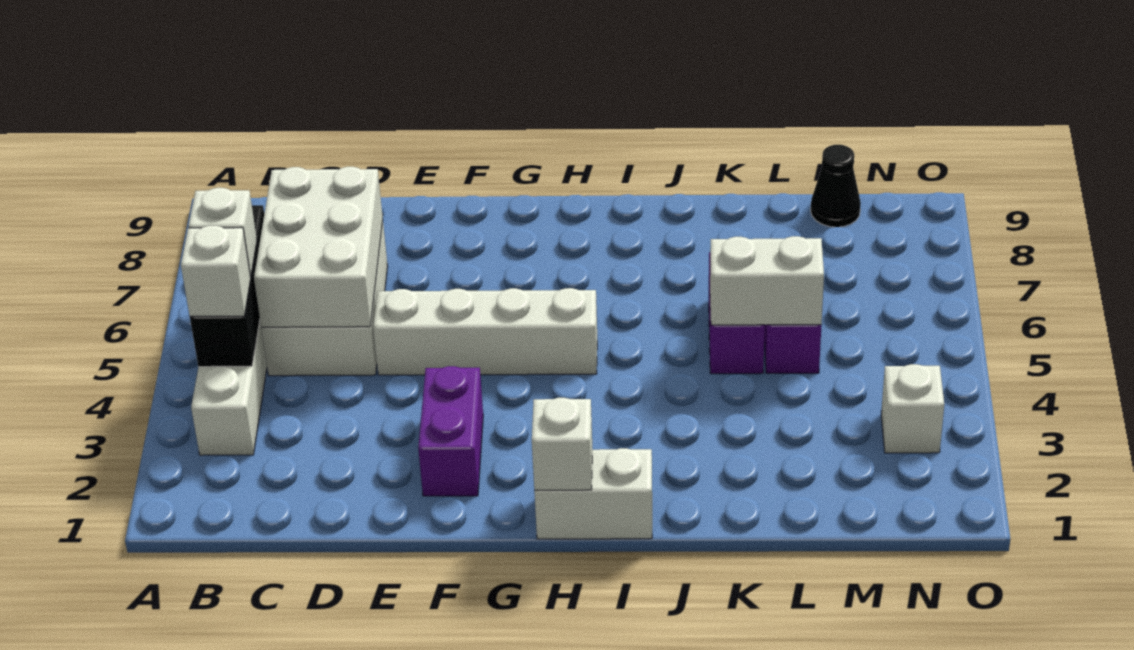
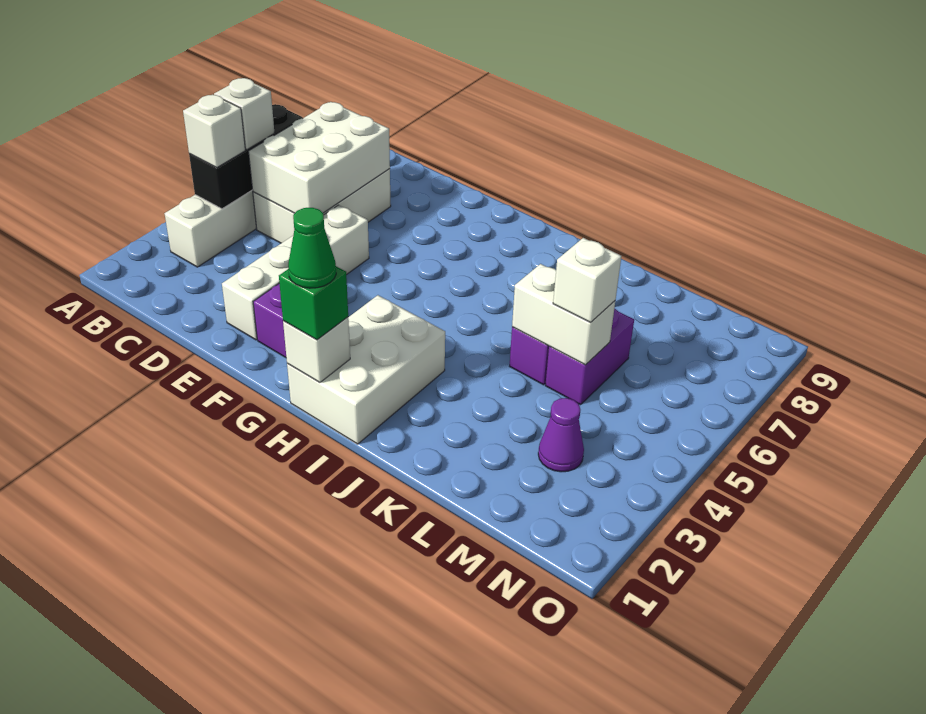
white 1x4 brick [373,288,597,375] -> white 1x4 brick turned to [222,205,369,340]
white 1x2 brick [534,448,652,539] -> white 2x3 brick [287,295,445,444]
none -> green 1x1 brick [279,266,348,340]
none -> green 1x1 cone [288,208,336,288]
none -> purple 1x1 cone [538,398,584,472]
black 1x1 cone [811,145,861,227] -> none
white 1x1 brick [881,364,944,453] -> white 1x1 brick moved to [553,238,621,322]

